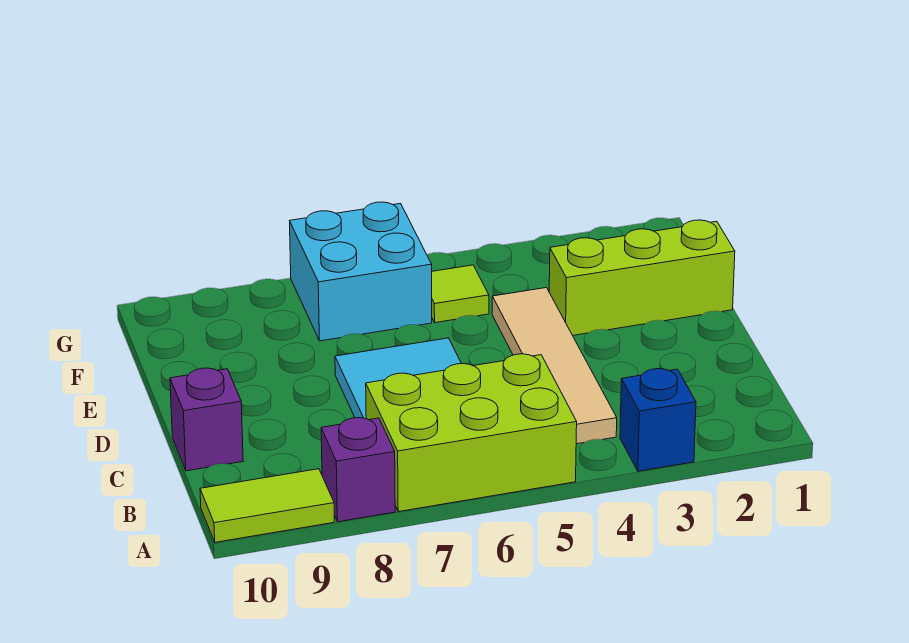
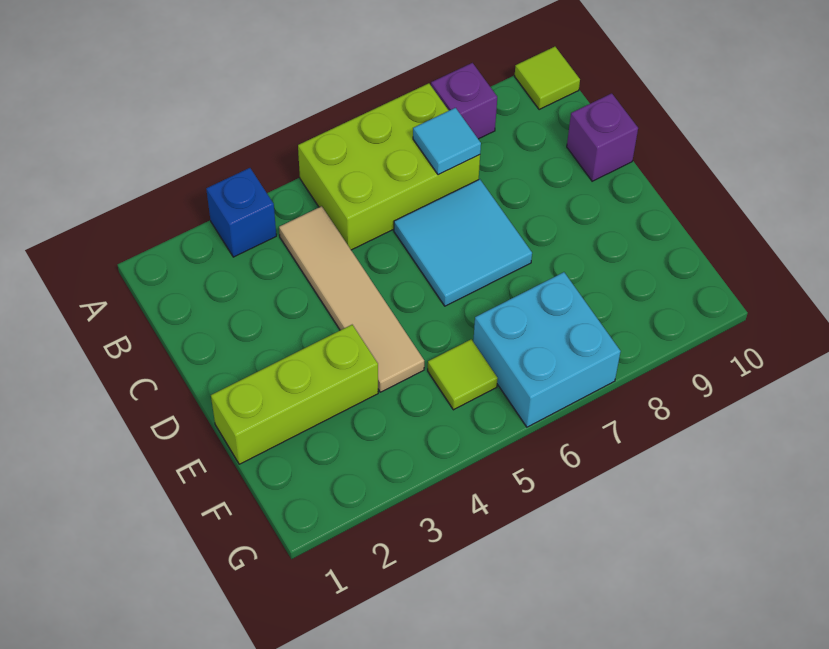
lime 1x2 tile [200,469,334,542] -> lime 1x1 tile [515,47,580,110]
none -> cyan 1x1 tile [413,108,481,175]

